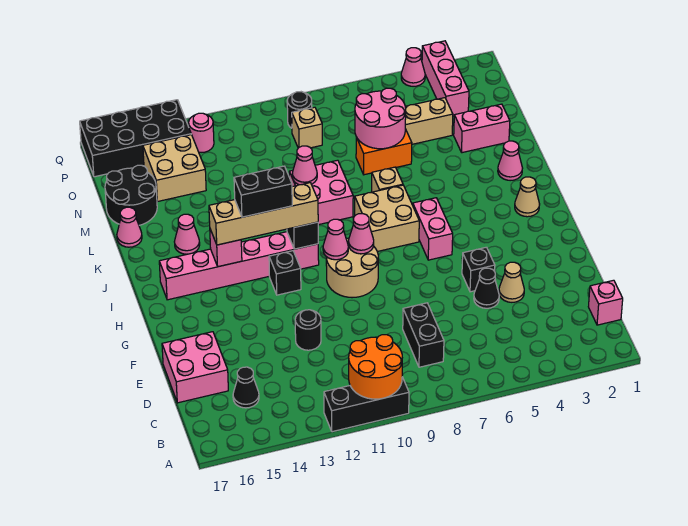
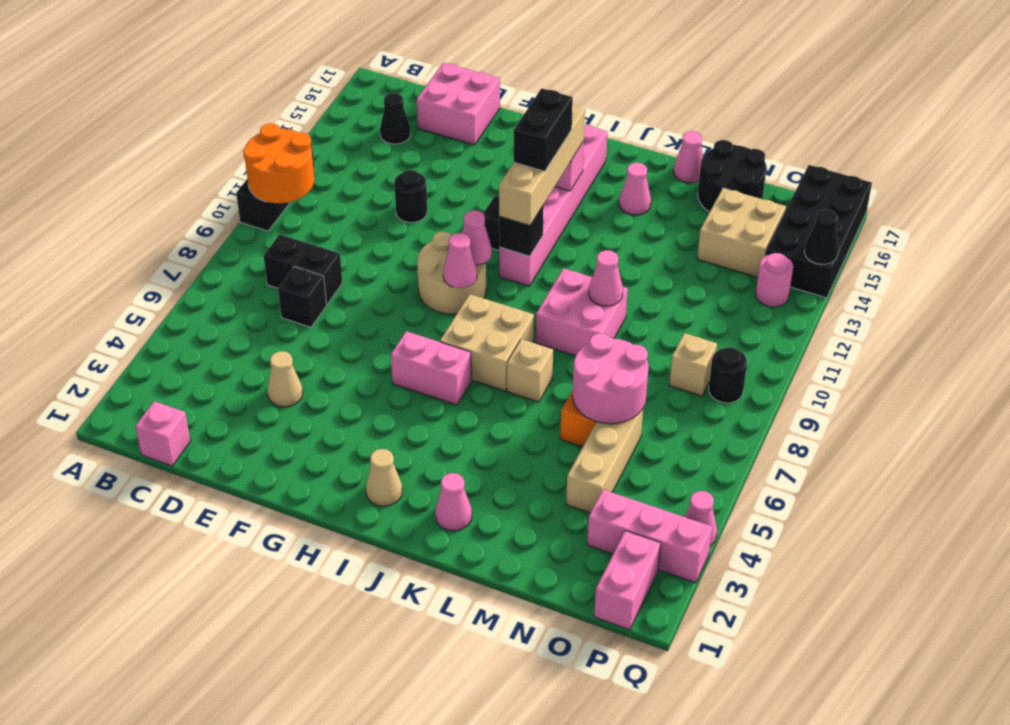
black 1x1 cone [474,268,499,308] -> black 1x1 cone moved to [804,209,839,264]
black 1x1 brick [462,247,495,292] -> black 1x1 brick moved to [278,267,327,327]
pink 1x2 brick [454,104,510,153] -> pink 1x2 brick moved to [594,531,661,630]

